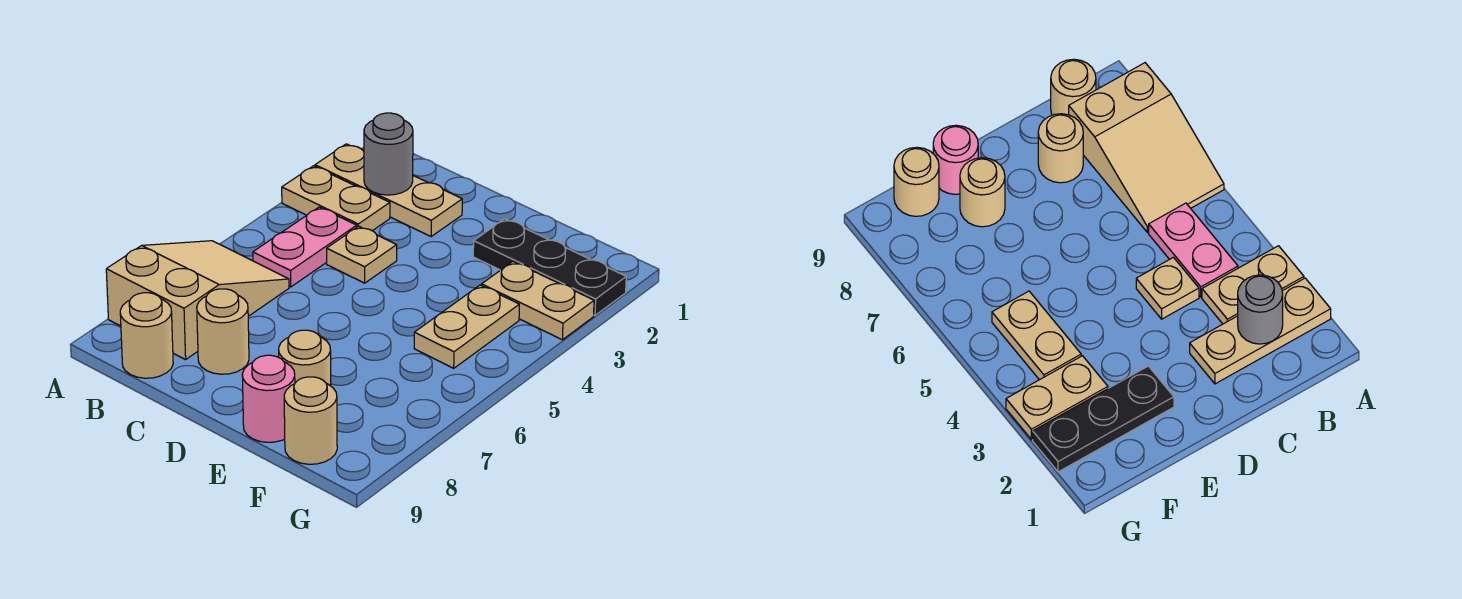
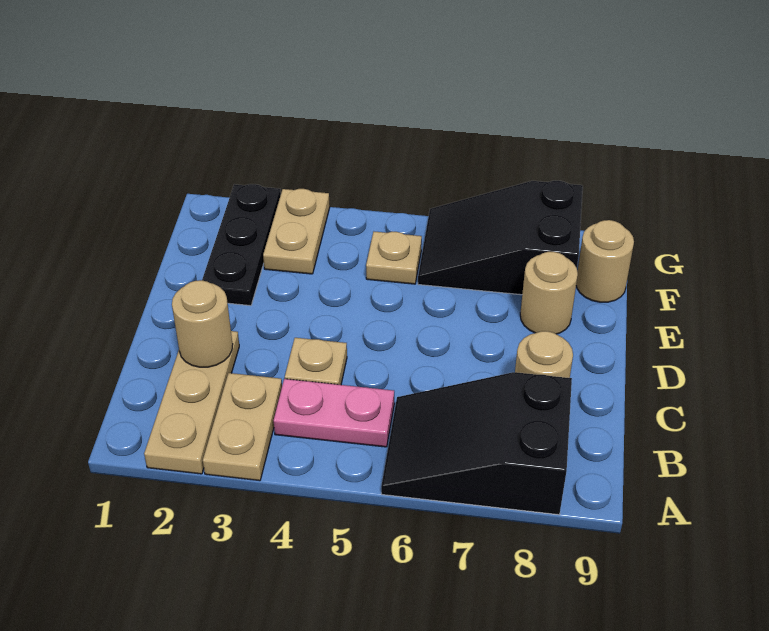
tan 2x3 slope [106,241,289,360] -> black 2x3 slope [381,372,572,515]
grey 1x1 round brick [364,113,413,195] -> none
tan 1x1 round brick [120,293,173,378] -> tan 1x1 round brick moved to [172,280,233,367]
pink 1x1 round brick [242,355,295,442] -> none
tan 1x2 plate [414,285,519,368] -> tan 1x1 plate [366,232,422,284]
none -> black 2x3 slope [418,181,583,295]

